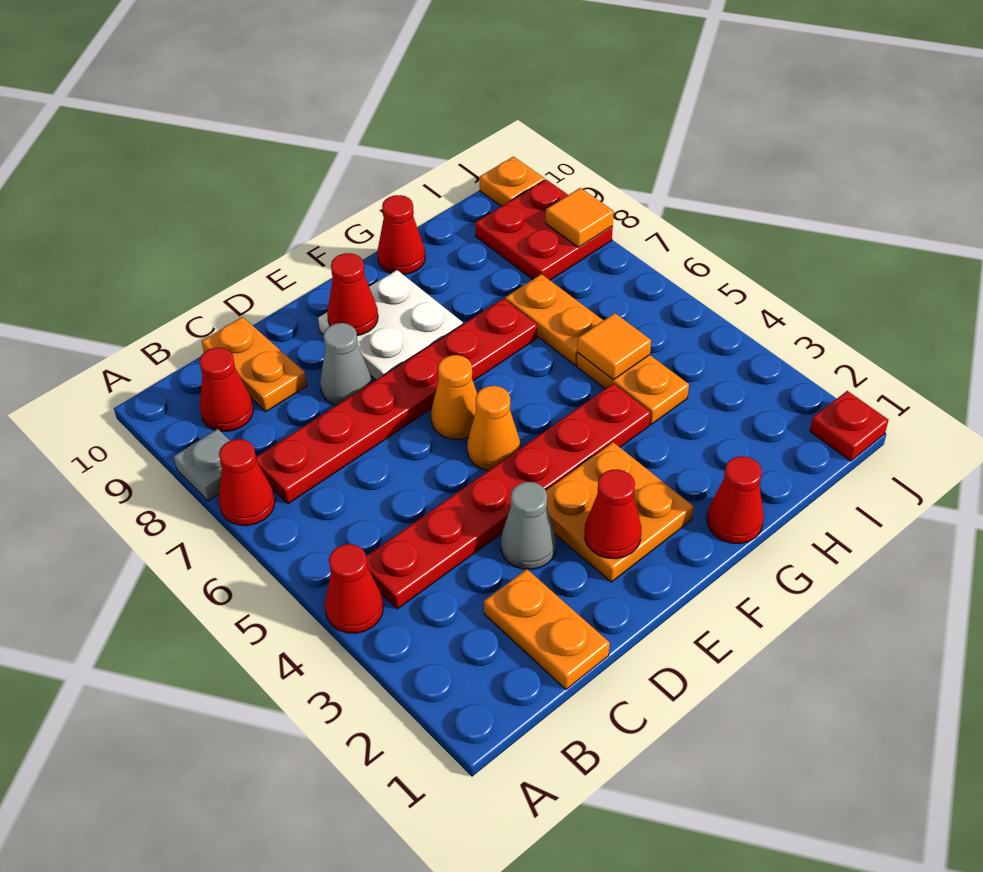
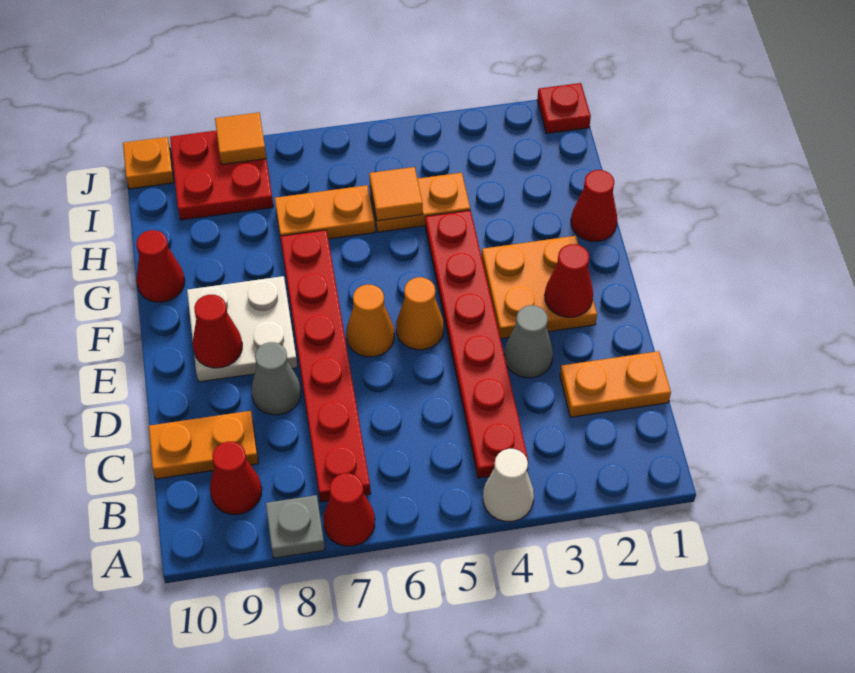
red 1x1 cone [325,544,383,633] -> white 1x1 cone [483,449,534,521]

